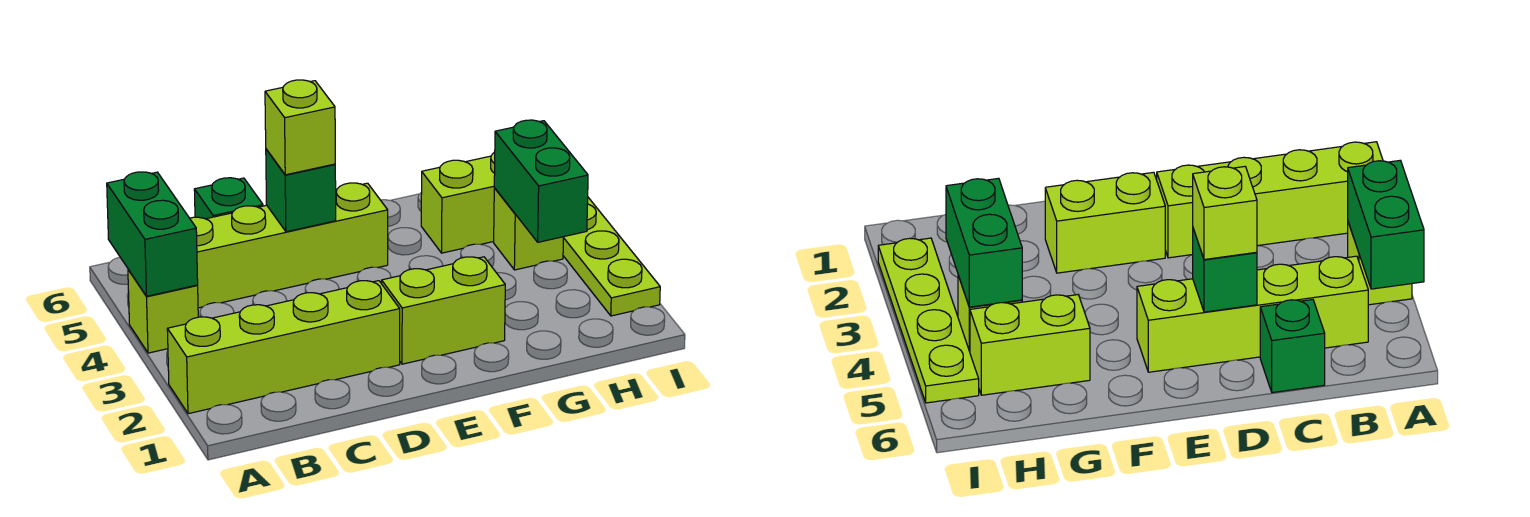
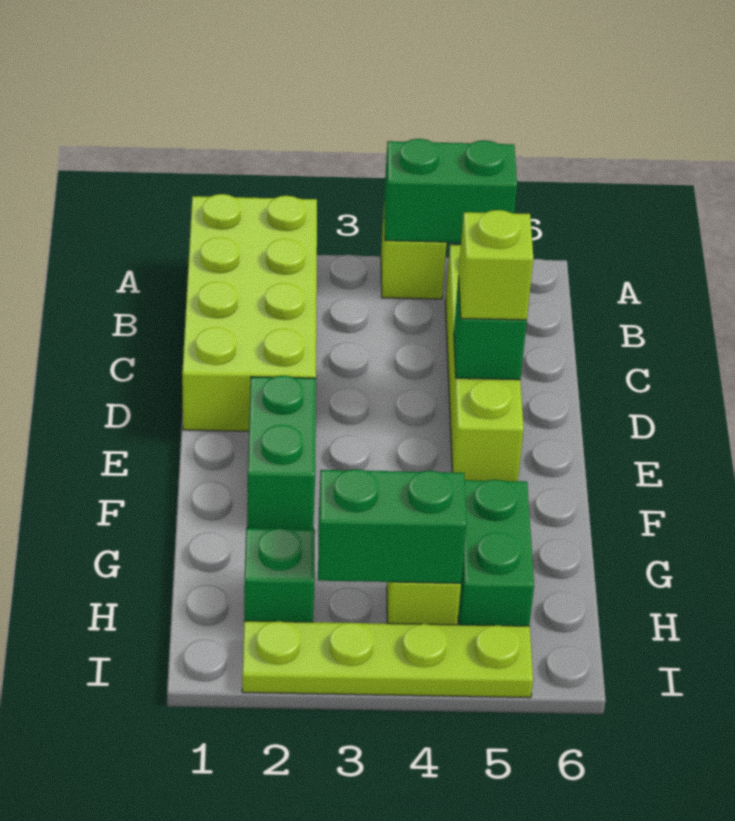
lime 1x4 brick [167,281,400,414] -> lime 2x4 brick [182,194,317,431]
green 1x1 brick [194,178,263,219] -> green 1x1 brick moved to [244,528,315,622]
lime 1x2 brick [382,257,505,364] -> green 1x2 brick [247,376,316,530]
lime 1x2 brick [421,152,495,253] -> green 1x2 brick [458,480,534,626]

